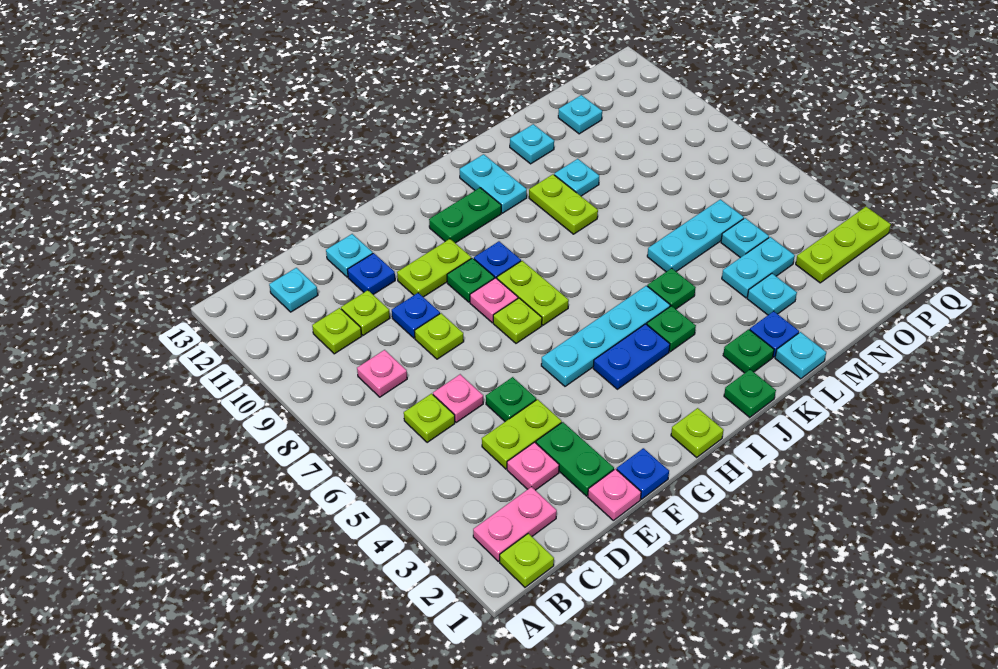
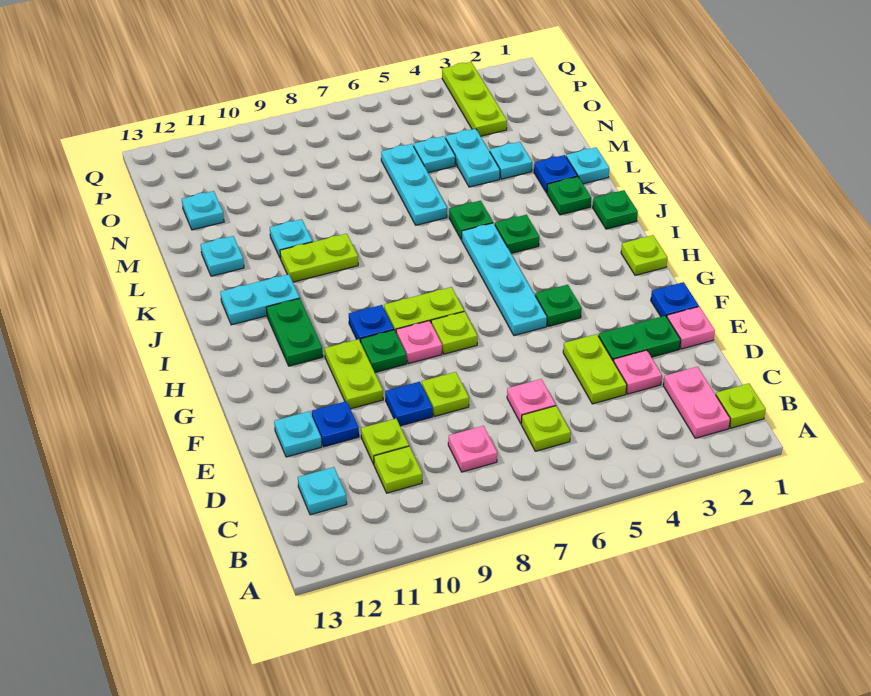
green 1x1 plate [486,377,536,422] -> green 1x1 plate moved to [535,285,582,326]
blue 1x2 plate [593,324,670,389] -> none

